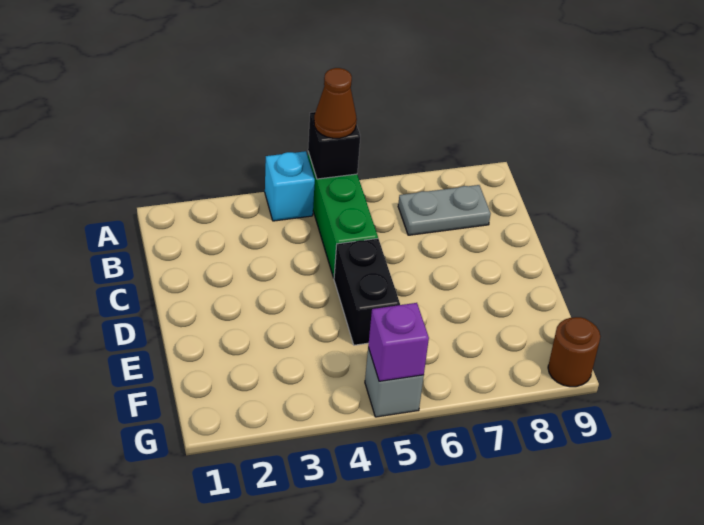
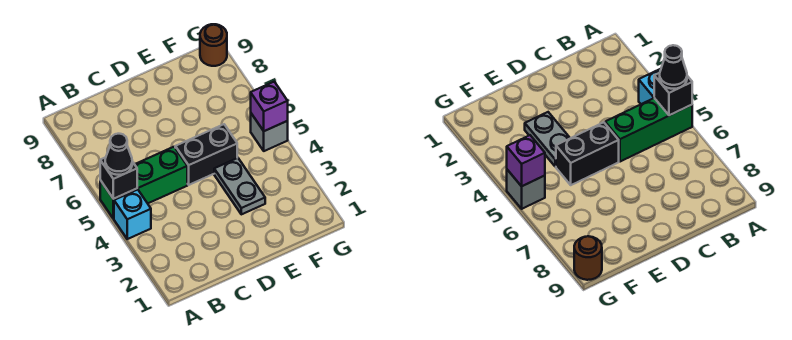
brown 1x1 cone [314,68,357,138] -> black 1x1 cone [105,134,132,175]
grey 1x2 plate [398,185,491,235] -> grey 1x2 plate moved to [214,158,265,214]

